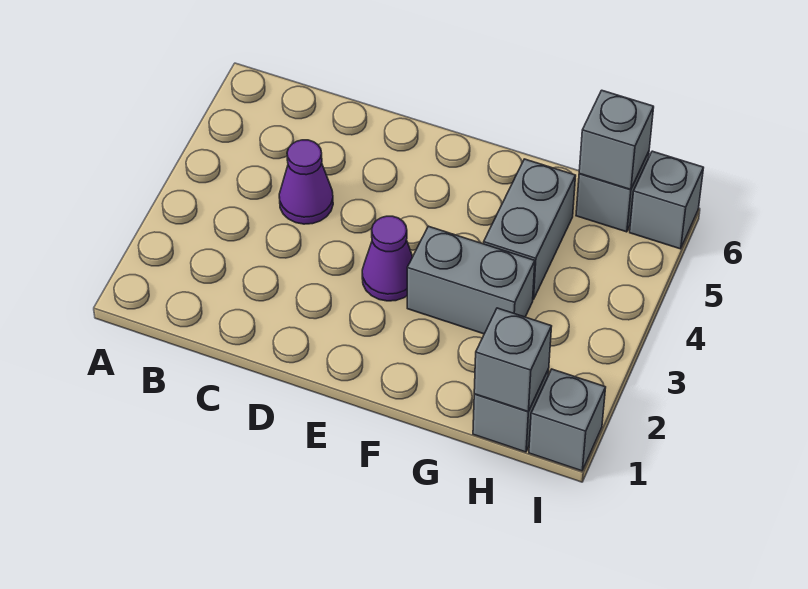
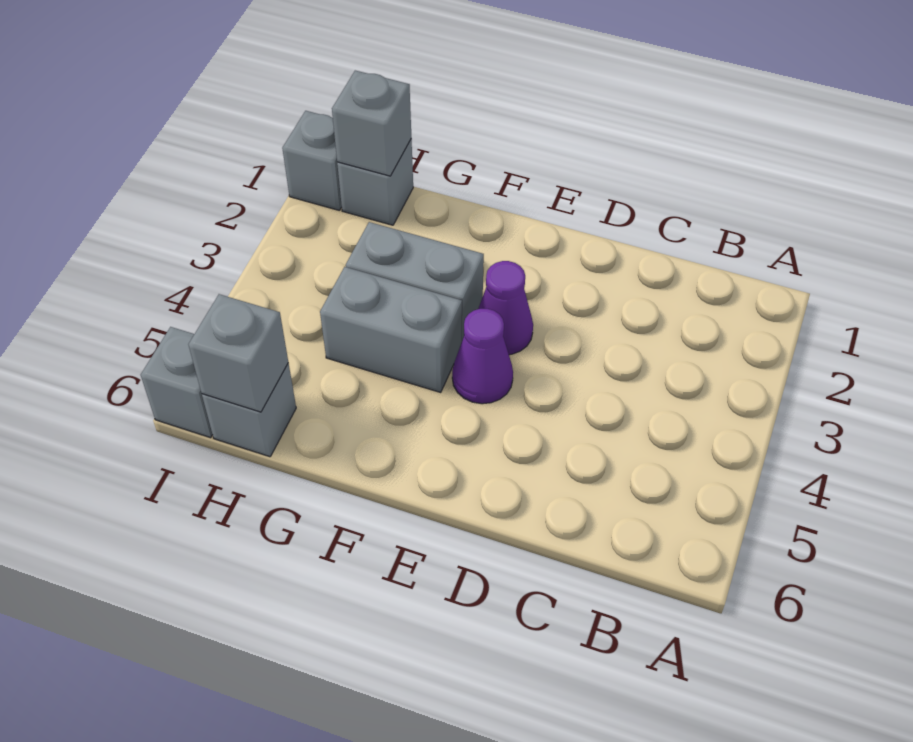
purple 1x1 cone [279,140,333,224] -> purple 1x1 cone moved to [452,309,513,404]
grey 1x2 brick [484,159,576,299] -> grey 1x2 brick turned to [320,267,462,392]

